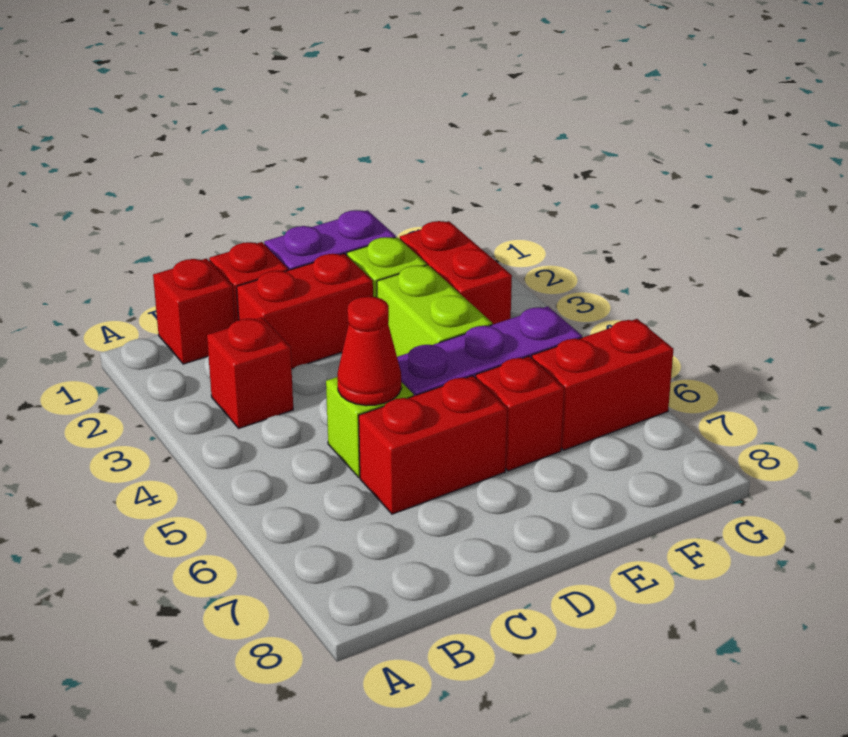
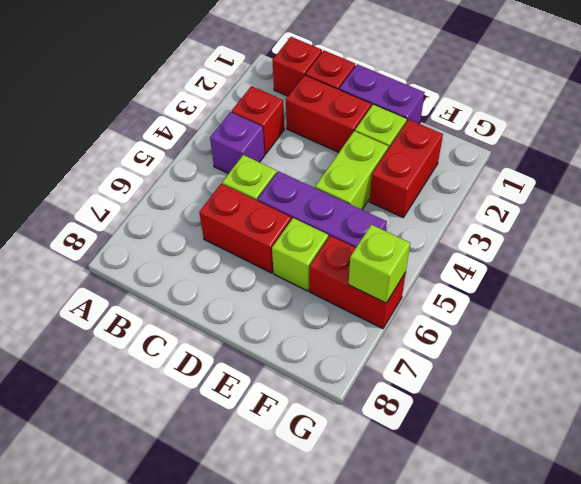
none -> purple 1x1 brick [210,112,265,174]
red 1x1 cone [337,296,402,406] -> none
red 1x1 brick [476,356,564,471] -> lime 1x1 brick [272,218,328,291]
none -> lime 1x1 brick [349,225,410,303]

